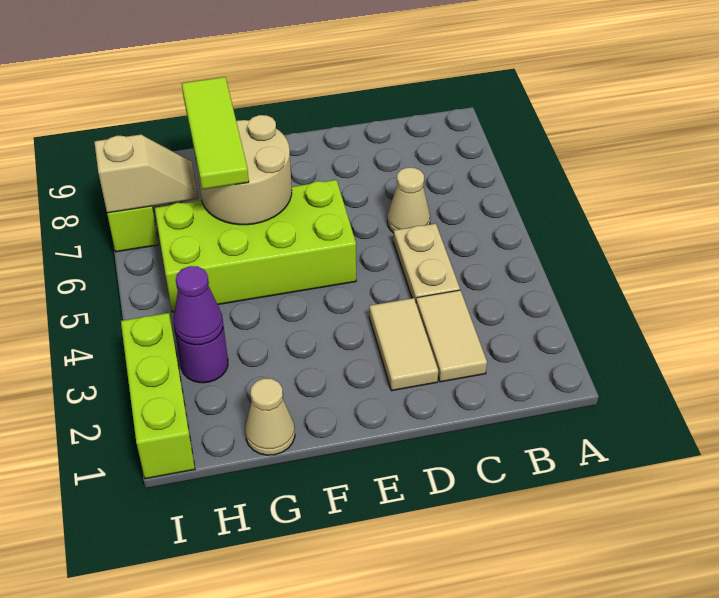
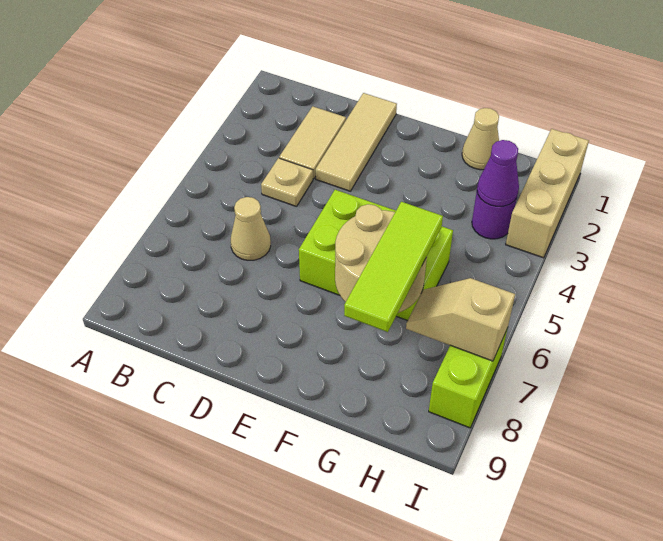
tan 1x2 plate [393,224,460,302] -> tan 1x1 plate [261,158,313,207]
tan 1x2 tile [369,298,438,391] -> tan 1x3 tile [316,93,397,191]
lime 2x4 brick [155,180,356,312] -> lime 2x3 brick [299,190,453,321]
lime 1x3 brick [121,313,195,479] -> tan 1x3 brick [506,129,589,258]

